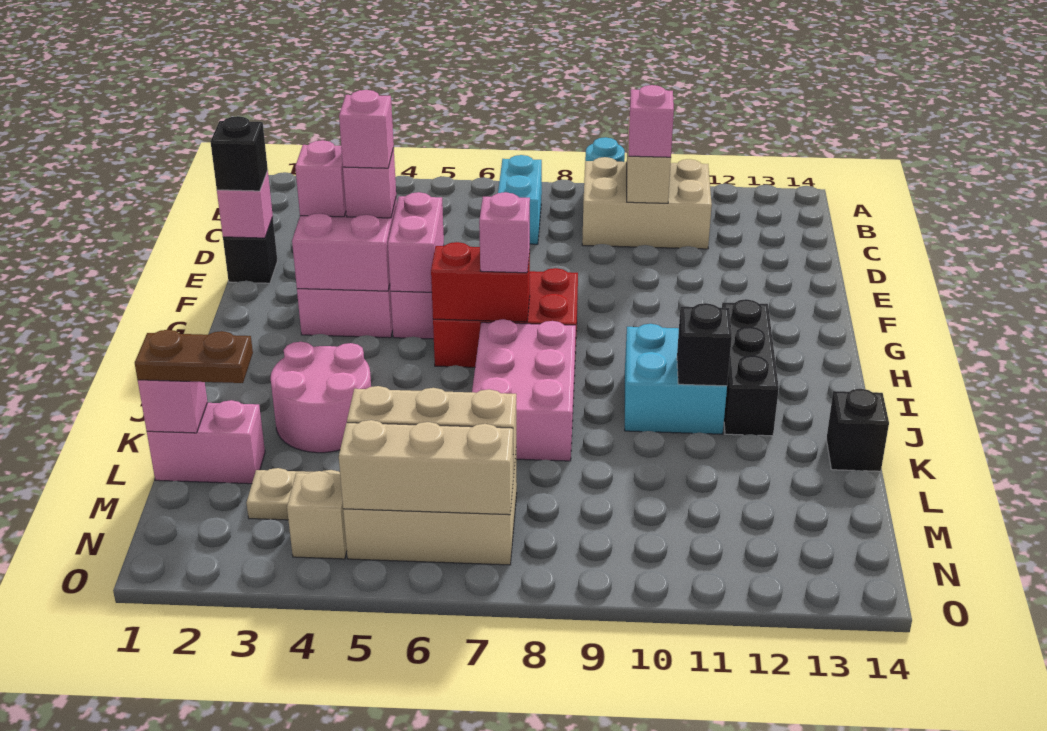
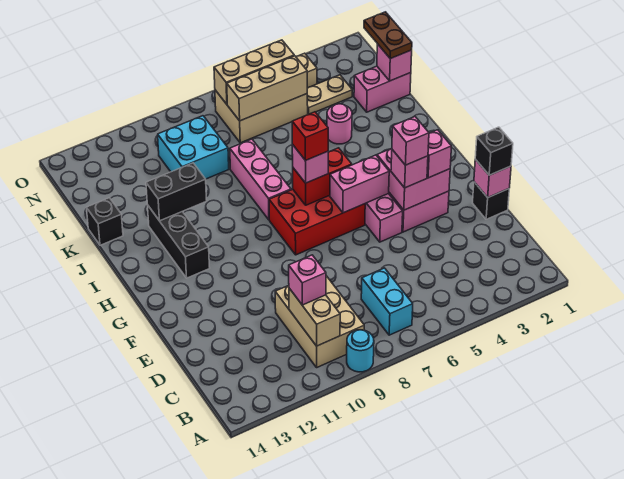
tan 2x3 brick [582,157,712,249] -> tan 2x3 brick turned to [275,276,364,367]
pink 1x2 brick [388,192,444,292] -> pink 1x2 brick turned to [330,155,389,213]
none -> red 1x1 brick [292,112,328,161]
pink 2x3 brick [472,319,576,461] -> pink 1x3 brick [230,139,291,220]
cyan 2x2 brick [625,324,727,434] -> cyan 2x2 brick moved to [158,116,229,179]
pink 2x2 round brick [271,342,371,453] -> pink 1x1 round brick [327,104,352,144]
black 1x1 brick [677,303,732,386] -> black 1x2 brick [146,163,207,221]
brown 1x2 plate [135,330,253,383] -> brown 1x2 plate turned to [364,12,412,59]

